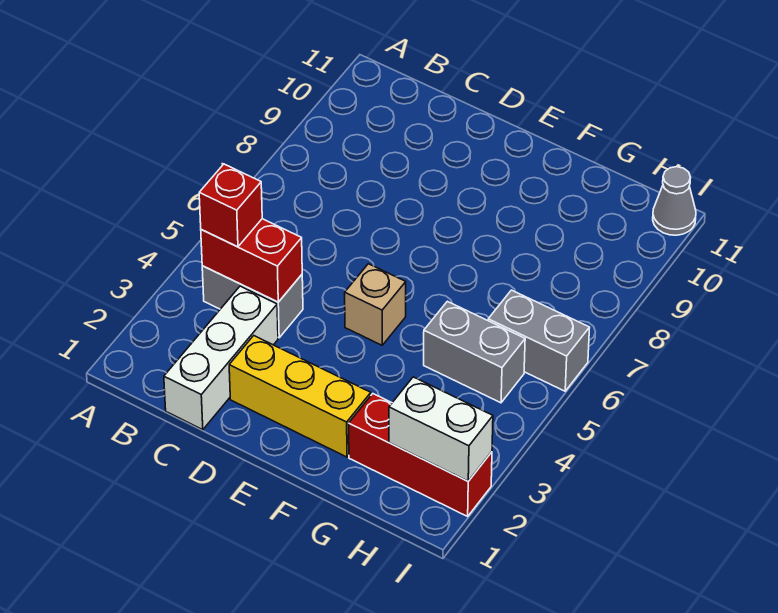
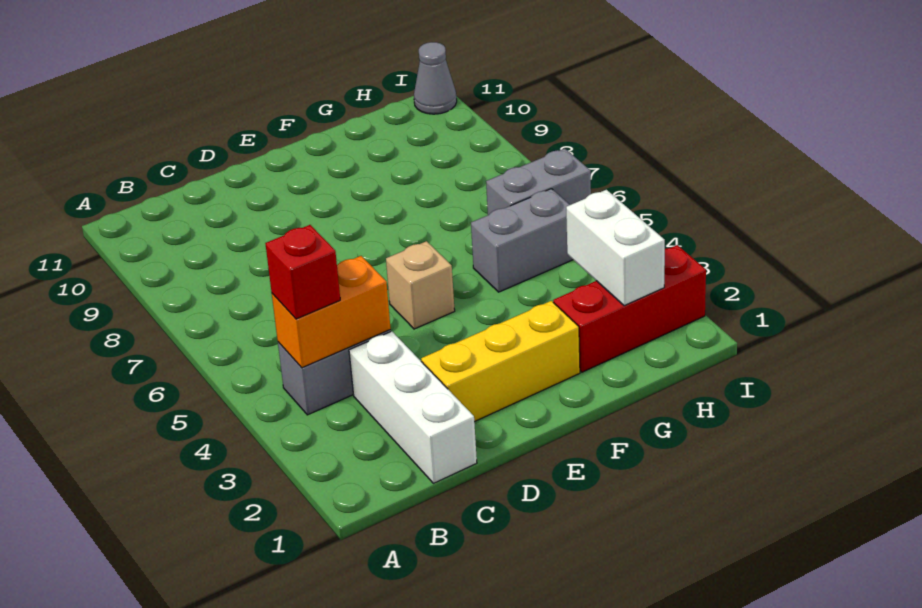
red 1x2 brick [201,219,302,302] -> orange 1x2 brick [272,256,391,368]
white 1x2 brick [389,377,493,481] -> white 1x2 brick turned to [566,190,665,306]

